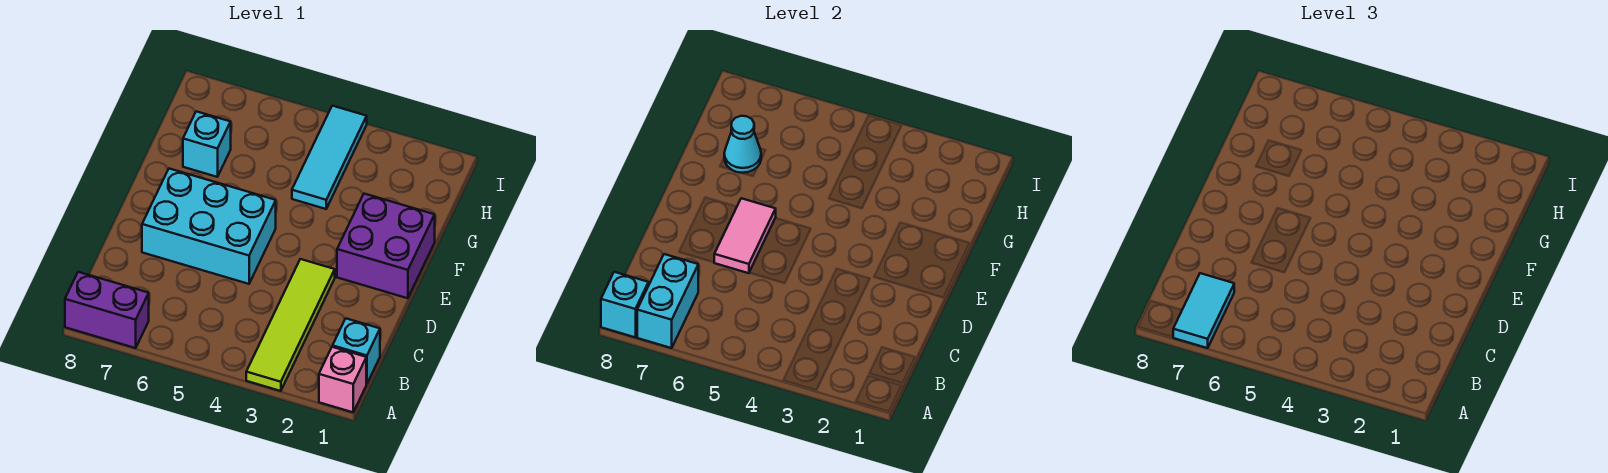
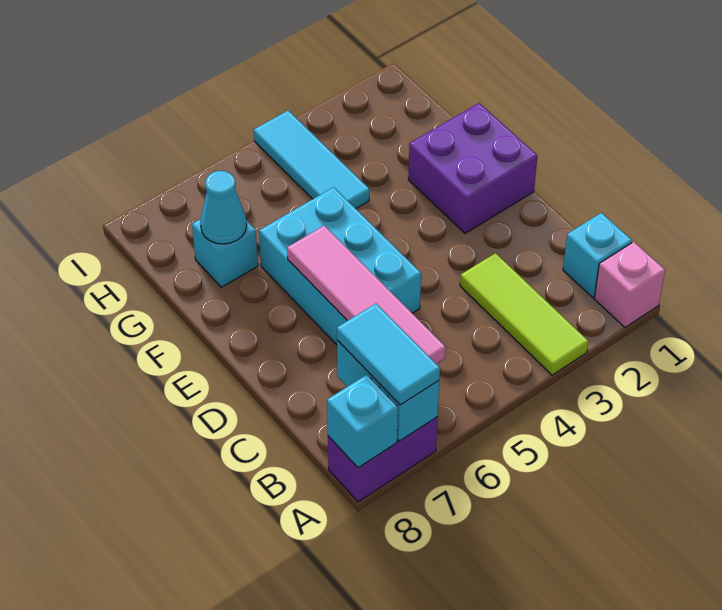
lime 1x4 tile [246,259,335,391] -> lime 1x3 tile [460,253,589,375]
cyan 2x3 brick [142,169,276,284] -> cyan 2x3 brick turned to [259,187,421,345]
pink 1x2 tile [714,198,776,273] -> pink 1x4 tile [287,226,446,364]

